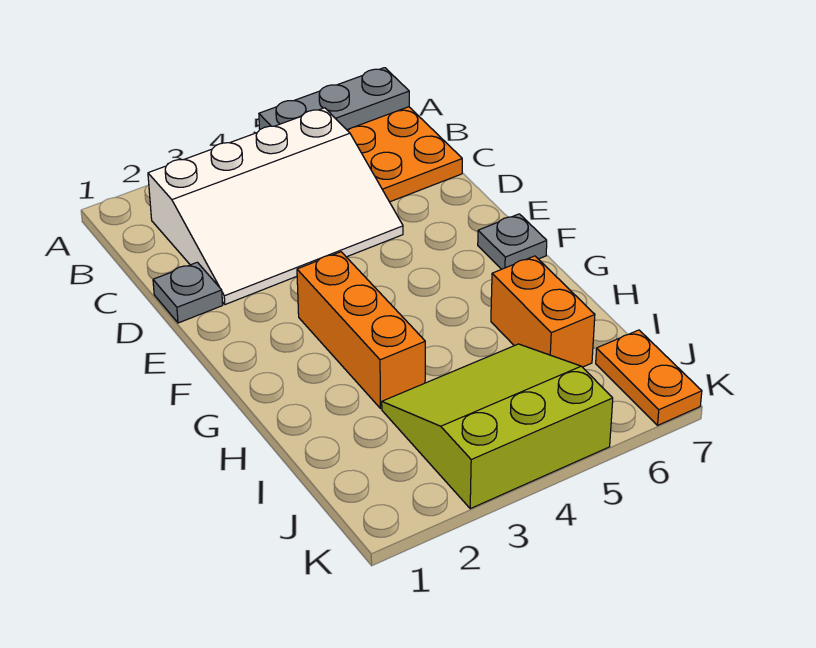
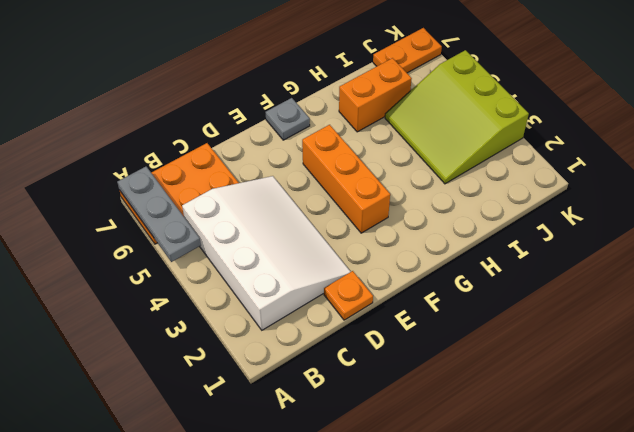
grey 1x1 plate [153,262,223,323] -> orange 1x1 plate [324,271,373,320]
orange 1x3 brick [297,252,425,409] -> orange 1x3 brick turned to [302,125,390,233]

